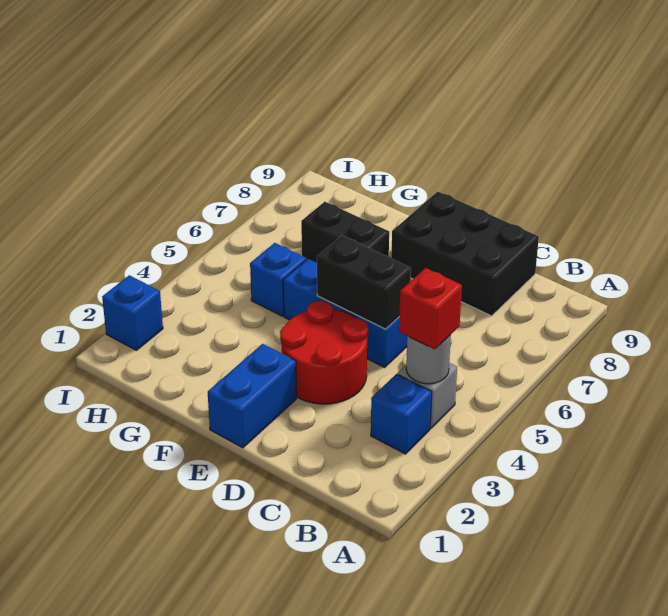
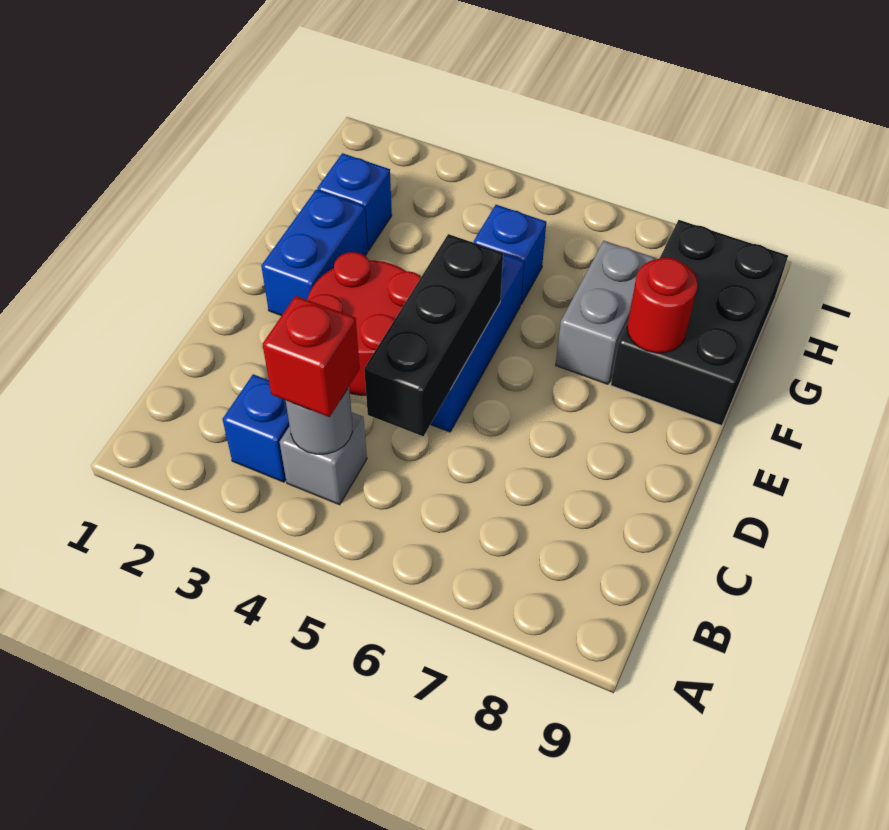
black 2x3 brick [391,191,539,316] -> black 2x3 brick moved to [611,220,788,426]
black 1x2 brick [317,236,411,329] -> black 1x3 brick [364,234,503,436]
blue 1x2 brick [208,344,297,448] -> blue 1x2 brick turned to [261,190,367,316]
black 1x2 brick [301,202,389,263] -> grey 1x2 brick [556,241,656,384]
none -> red 1x1 round brick [627,258,698,353]
blue 1x1 brick [102,275,163,350] -> blue 1x1 brick moved to [317,153,392,251]

